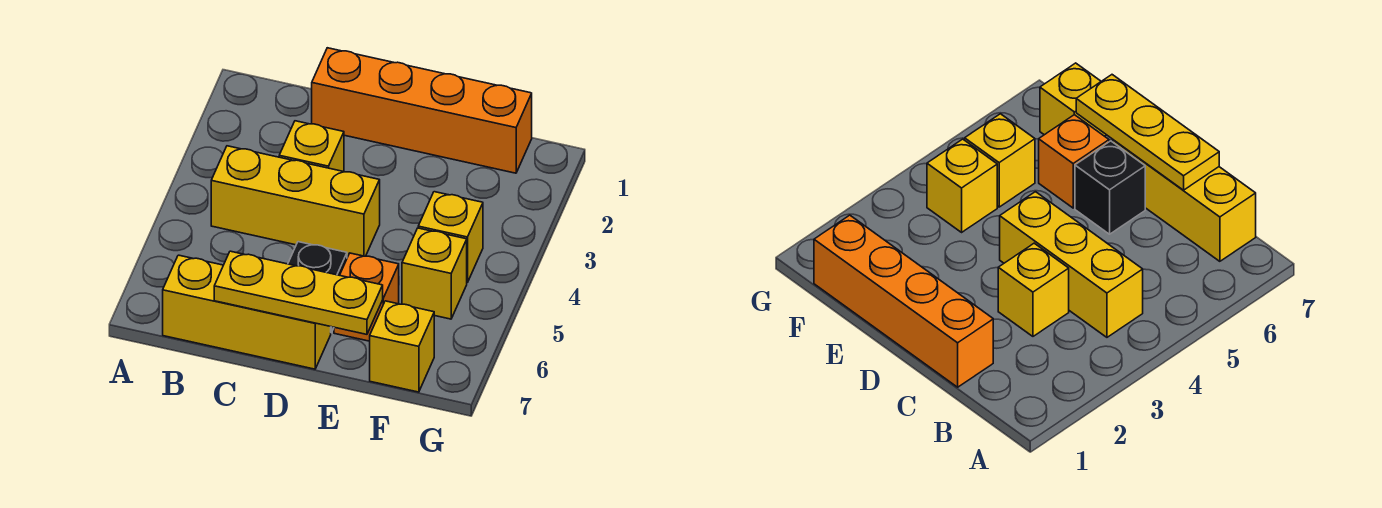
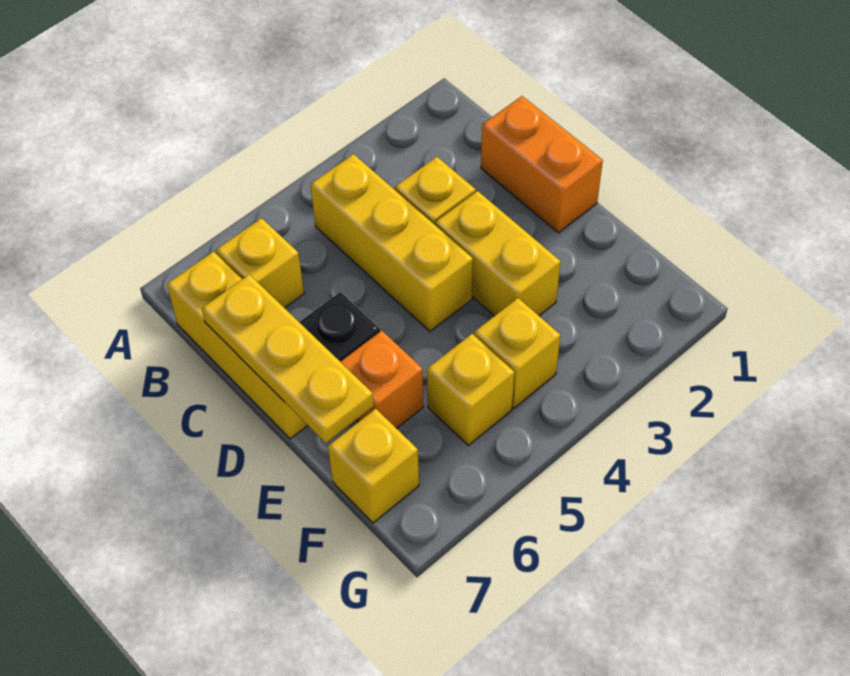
none -> yellow 1x1 brick [216,218,304,308]
orange 1x4 brick [312,48,532,173] -> orange 1x2 brick [481,96,603,233]
none -> yellow 1x2 brick [435,191,561,316]

